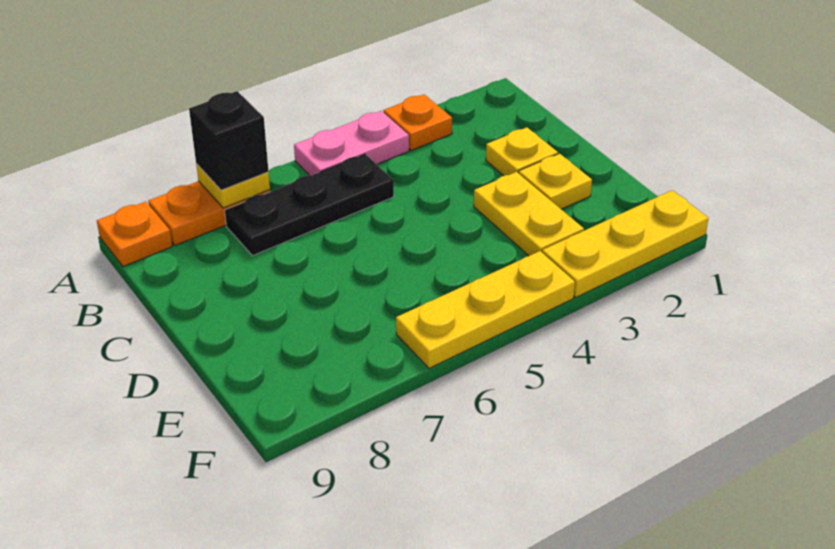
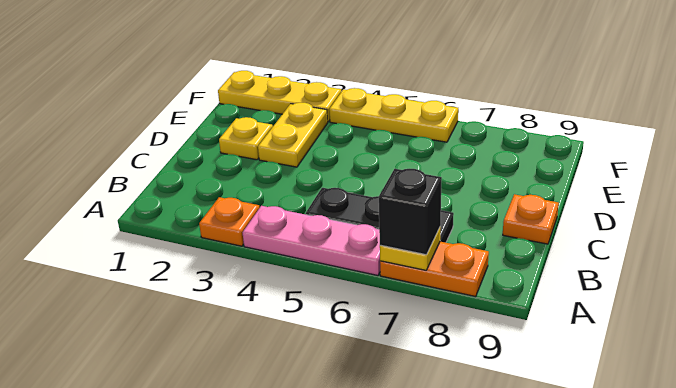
pink 1x2 plate [294,111,409,175] -> pink 1x3 plate [242,206,380,275]
orange 1x1 plate [97,202,172,267] -> orange 1x1 plate moved to [503,194,559,244]
yellow 1x1 plate [486,127,558,176] -> none

